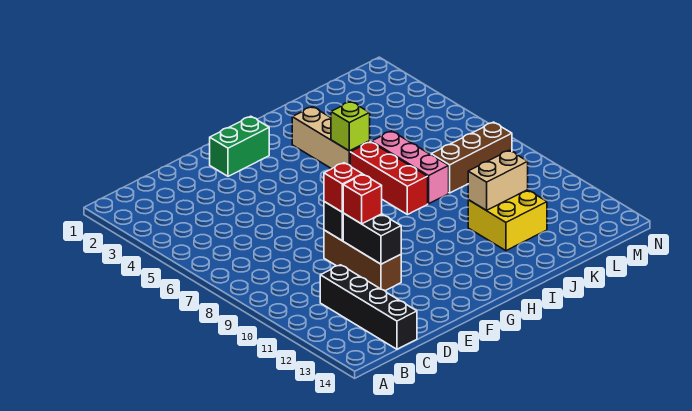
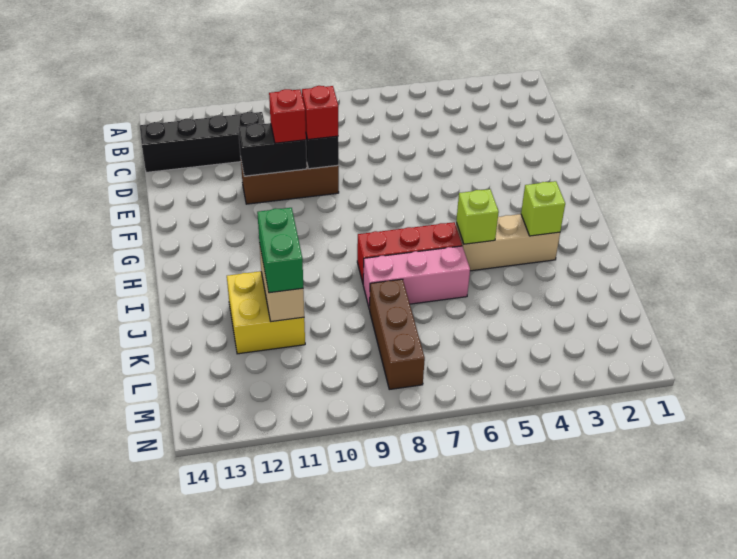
green 1x2 brick [210,116,269,176] -> green 1x2 brick moved to [257,208,303,293]
none -> lime 1x1 brick [521,181,565,236]

